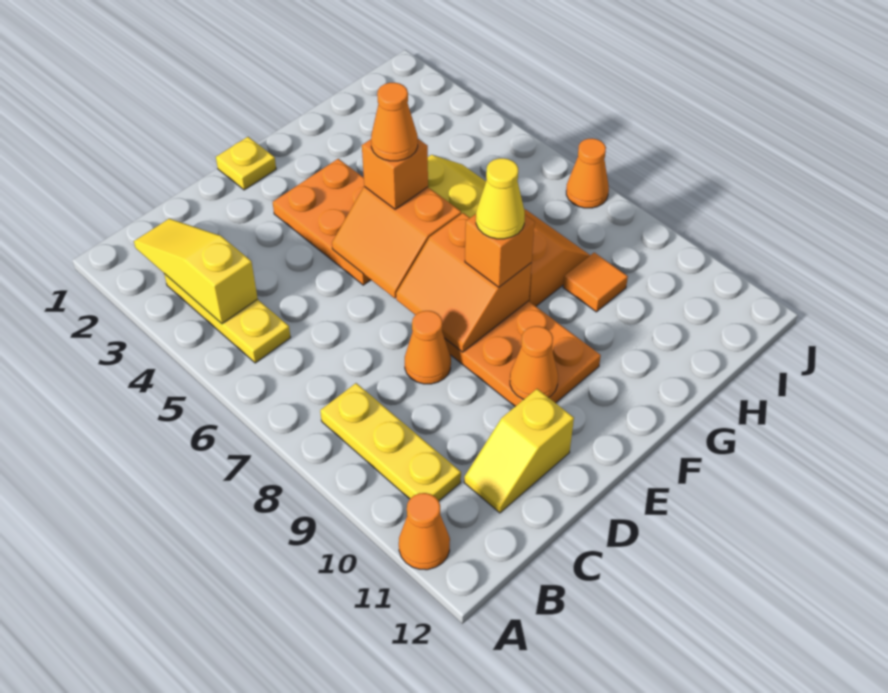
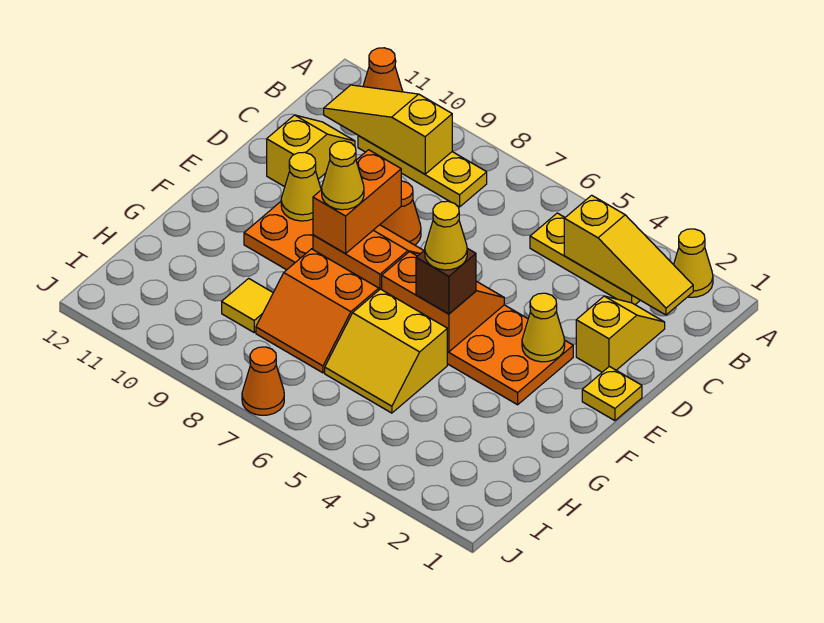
none -> yellow 1x1 cone [674,229,713,297]
none -> yellow 1x3 slope [324,85,452,174]
none -> yellow 1x2 slope [576,296,665,372]
none -> yellow 1x1 cone [522,293,565,362]
orange 1x1 cone [510,326,558,399] -> yellow 1x1 cone [281,152,321,221]
orange 1x1 brick [362,139,428,209] -> brown 1x1 brick [416,248,476,314]
orange 1x1 cone [371,83,418,161] -> yellow 1x1 cone [425,201,467,270]
orange 1x1 brick [465,214,535,287] -> orange 1x2 brick [313,150,401,253]
orange 1x1 tile [563,252,628,312] -> yellow 1x1 tile [222,278,273,332]

